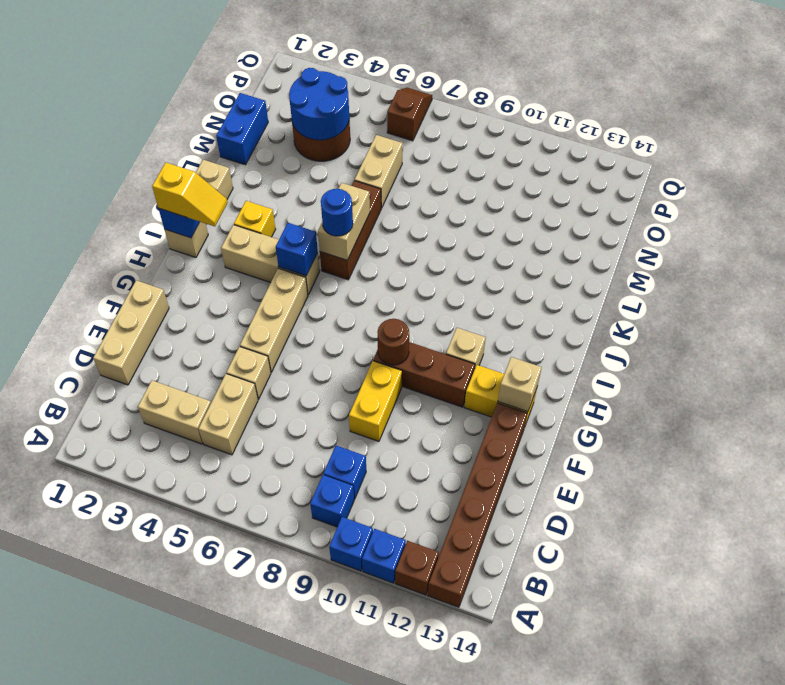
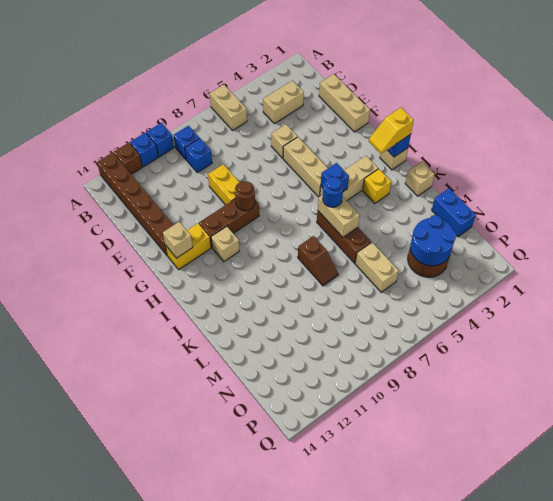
tan 1x2 brick [199,374,258,455] -> tan 1x2 brick moved to [210,85,247,130]
brown 1x2 slope [387,88,432,141] -> brown 1x2 slope moved to [298,236,338,286]

